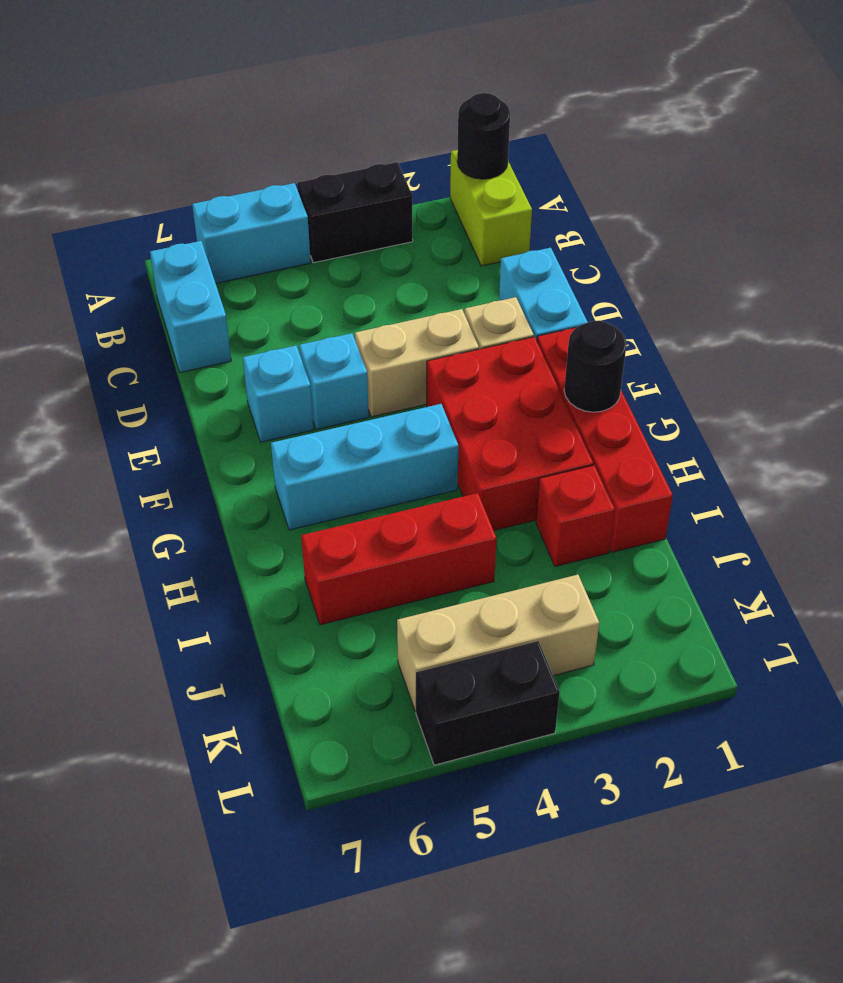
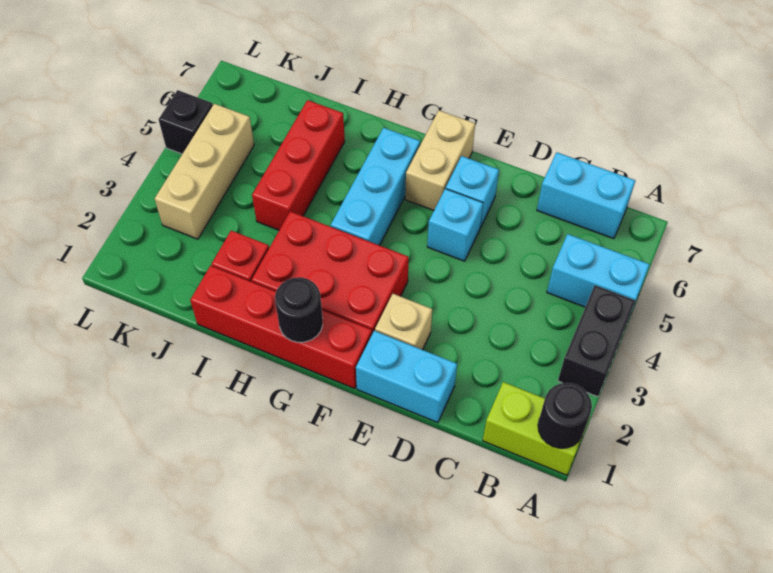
cyan 1x2 brick [192,183,311,283] -> cyan 1x2 brick turned to [547,234,650,307]
tan 1x2 brick [355,309,479,417] -> tan 1x2 brick moved to [405,110,475,210]
black 1x2 brick [416,641,560,765] -> black 1x1 brick [159,90,213,154]

